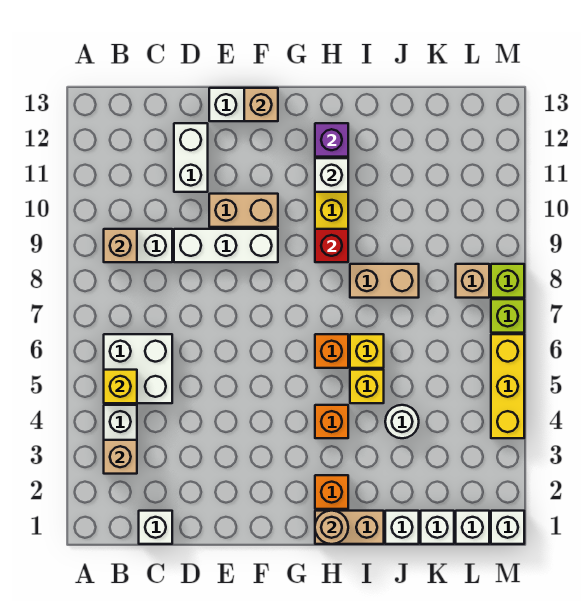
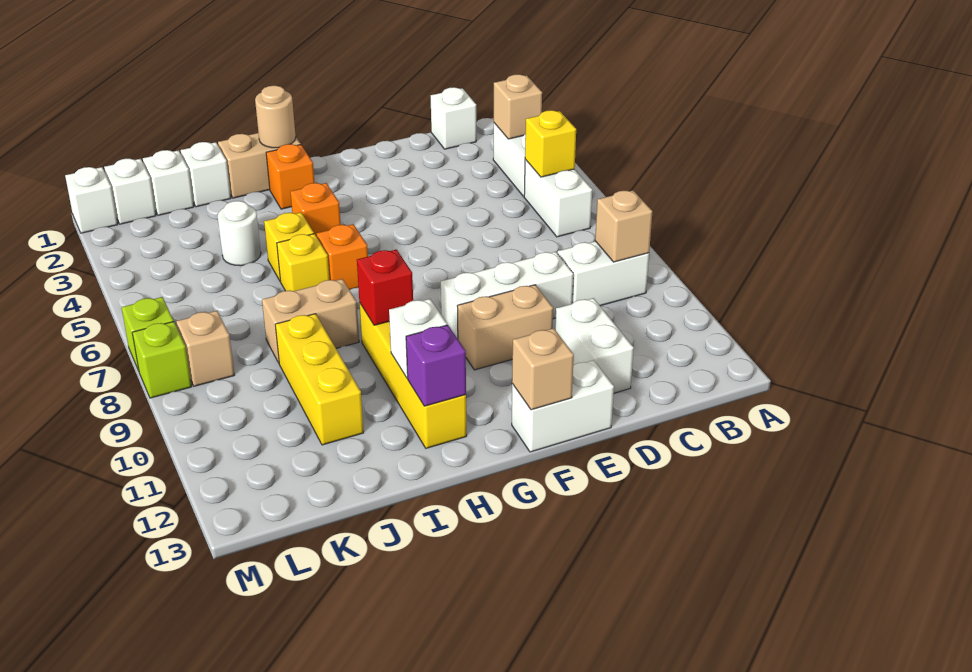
white 2x2 brick [104,334,172,403] -> white 1x2 brick [524,160,592,237]
yellow 1x3 brick [491,334,524,438] -> yellow 1x3 brick moved to [275,314,364,445]

